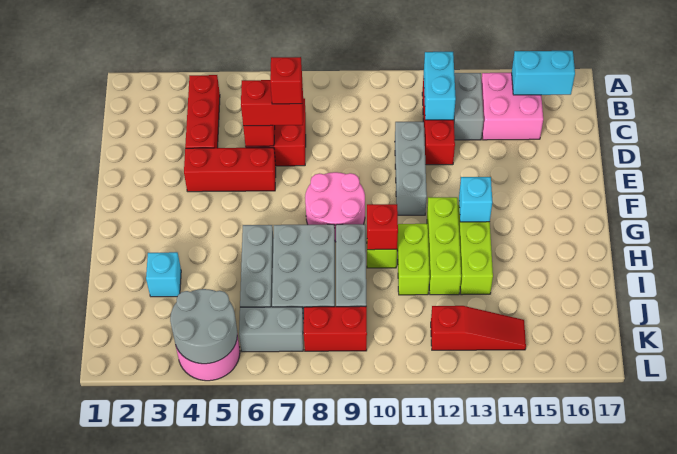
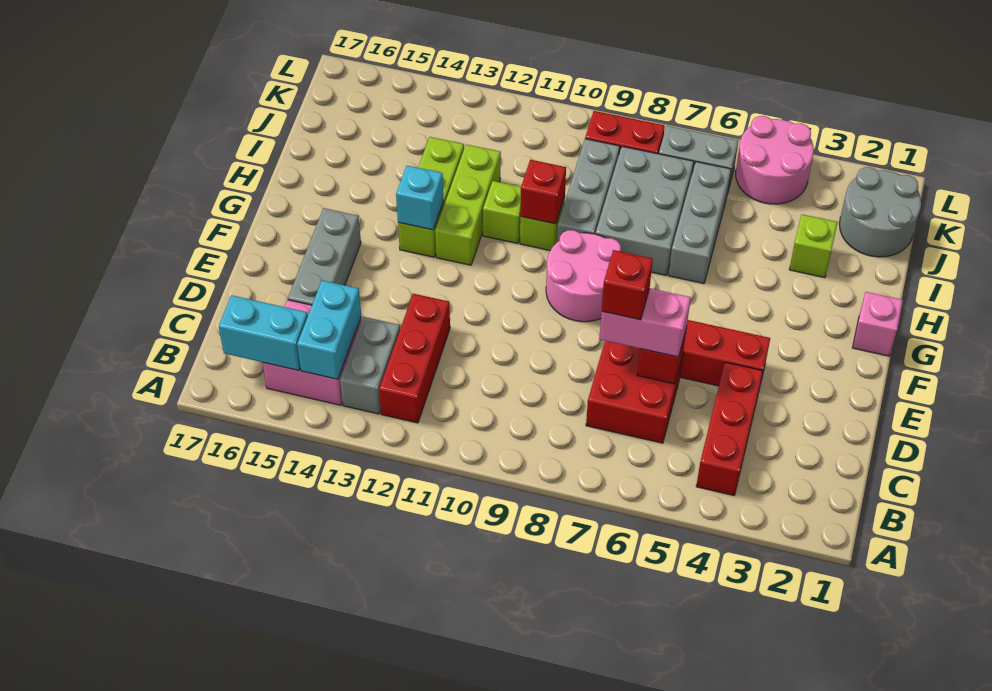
cyan 1x2 brick [424,52,456,120] -> cyan 1x2 brick moved to [297,280,361,379]
red 1x2 brick [241,80,303,126] -> pink 1x2 brick [599,288,691,357]
grey 1x3 brick [395,122,427,215] -> grey 1x3 brick moved to [288,208,361,305]
none -> pink 1x1 brick [853,292,903,356]
lime 1x2 brick [397,224,430,295] -> lime 1x1 brick [483,181,521,244]
cyan 1x1 brick [146,252,181,297] -> lime 1x1 brick [789,215,838,278]
grey 2x2 round brick [170,289,237,364] -> grey 2x2 round brick moved to [839,167,921,257]
red 1x3 slope [431,306,526,350] -> none

